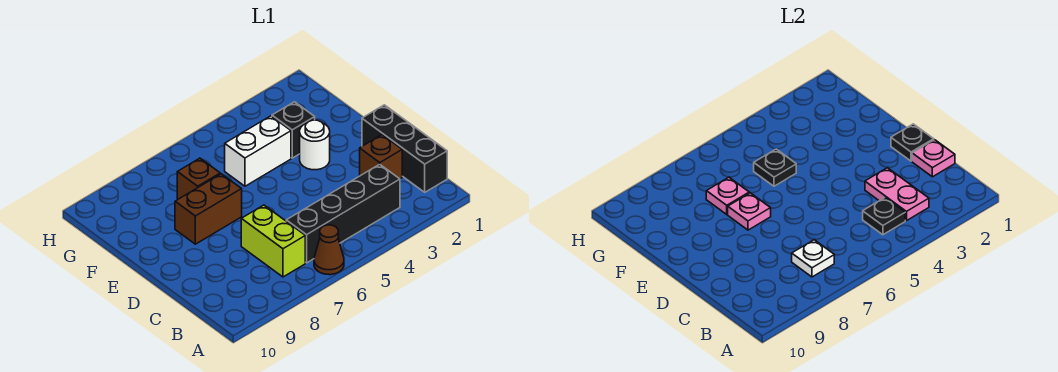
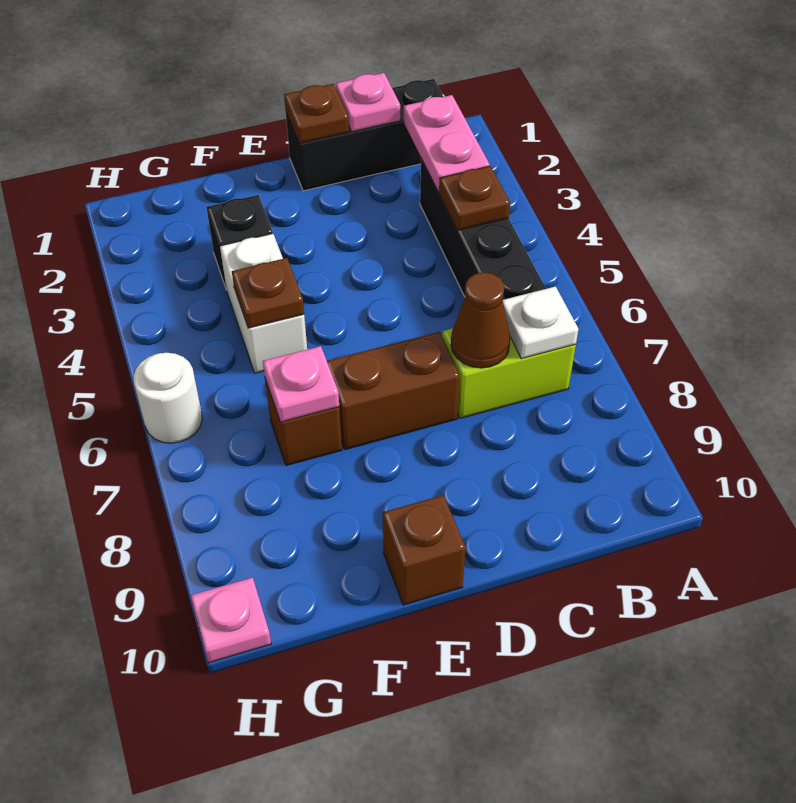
brown 1x1 cone [314,225,344,275] -> brown 1x1 cone moved to [451,273,510,368]
pink 1x2 plate [865,168,929,221] -> pink 1x2 plate turned to [403,95,490,192]
black 1x1 plate [863,198,905,235] -> brown 1x1 plate [439,166,510,230]
brown 1x1 brick [360,135,402,179] -> brown 1x1 brick moved to [383,495,466,605]
black 1x1 plate [891,124,934,161] -> brown 1x1 plate [284,84,349,143]
white 1x1 round brick [300,120,330,170] -> white 1x1 round brick moved to [134,353,202,443]
brown 1x2 brick [175,174,242,244] -> brown 1x2 brick turned to [327,332,460,450]
pink 1x1 plate [728,193,771,230] -> pink 1x1 plate moved to [191,578,271,663]
black 1x1 plate [754,149,796,186] -> brown 1x1 plate [232,258,304,328]

